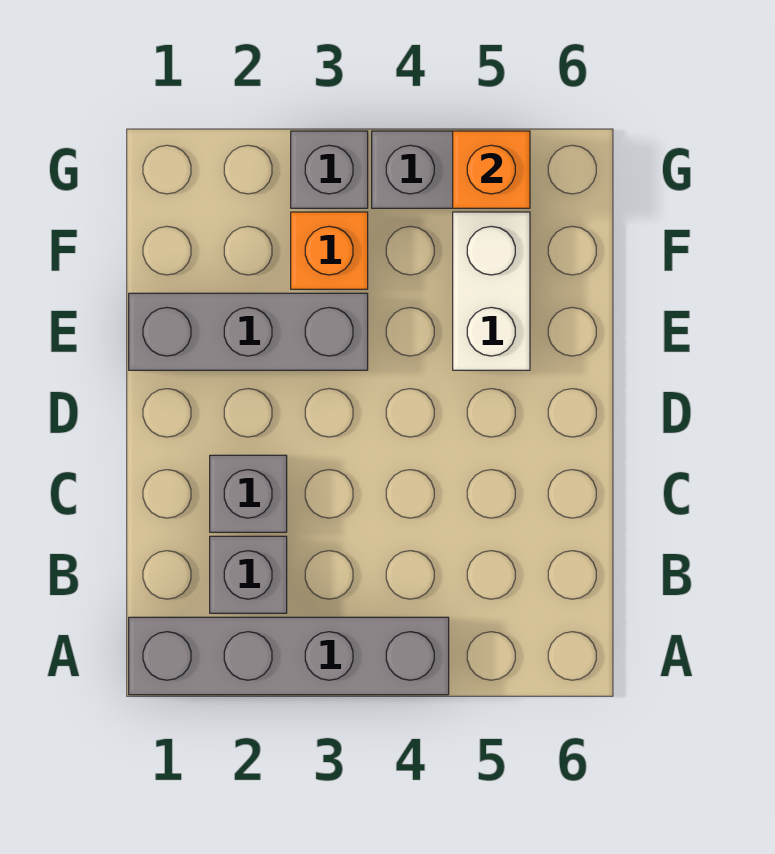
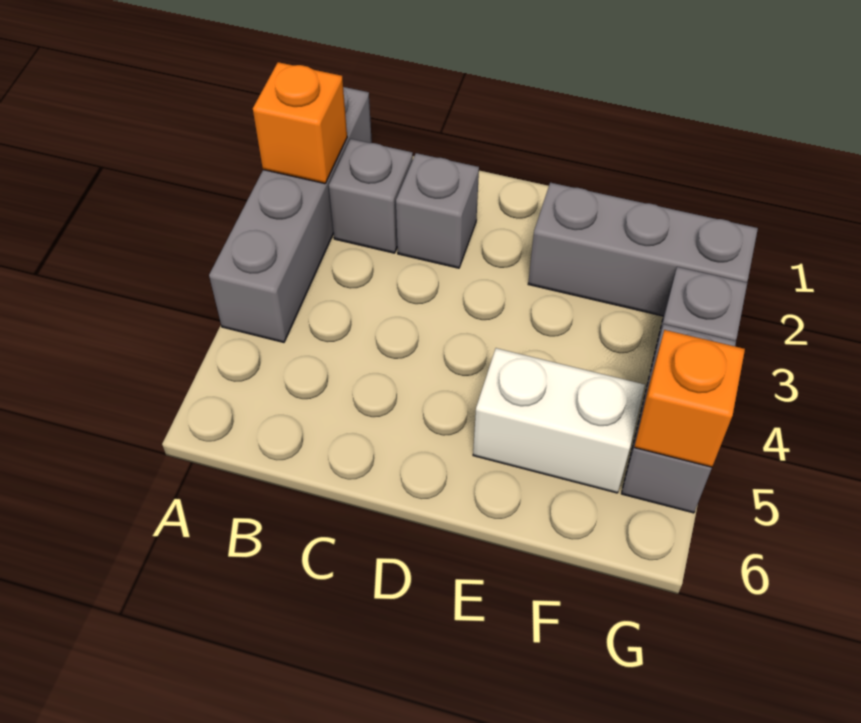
grey 1x3 brick [129,293,368,370] -> grey 1x3 brick turned to [528,183,758,316]
orange 1x1 brick [291,212,368,289] -> orange 1x1 brick moved to [253,62,347,184]

